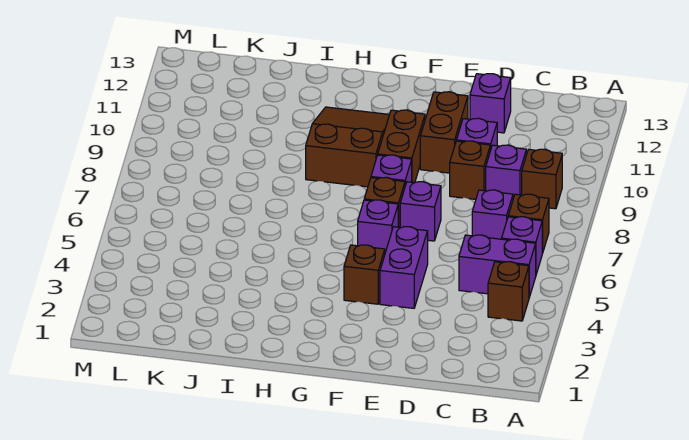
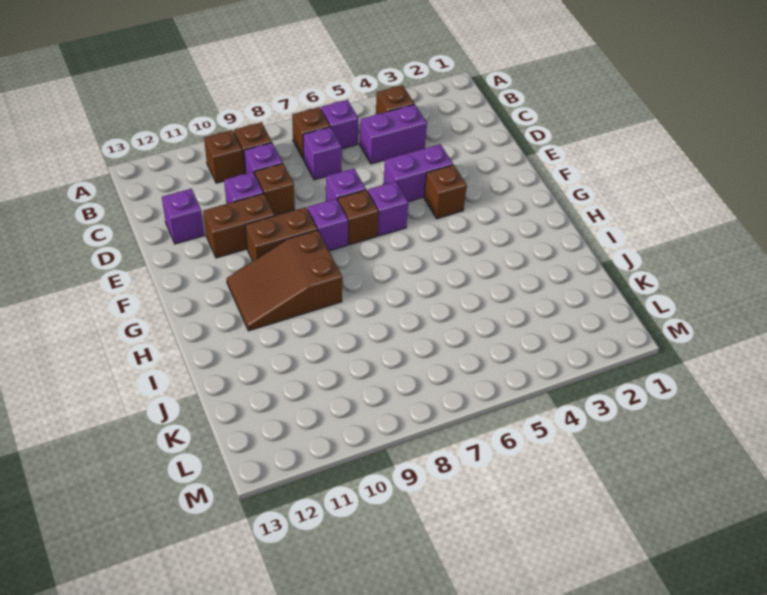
purple 1x2 brick [459,235,536,297] -> purple 1x2 brick turned to [360,104,427,164]
none -> brown 1x1 brick [204,130,244,183]

